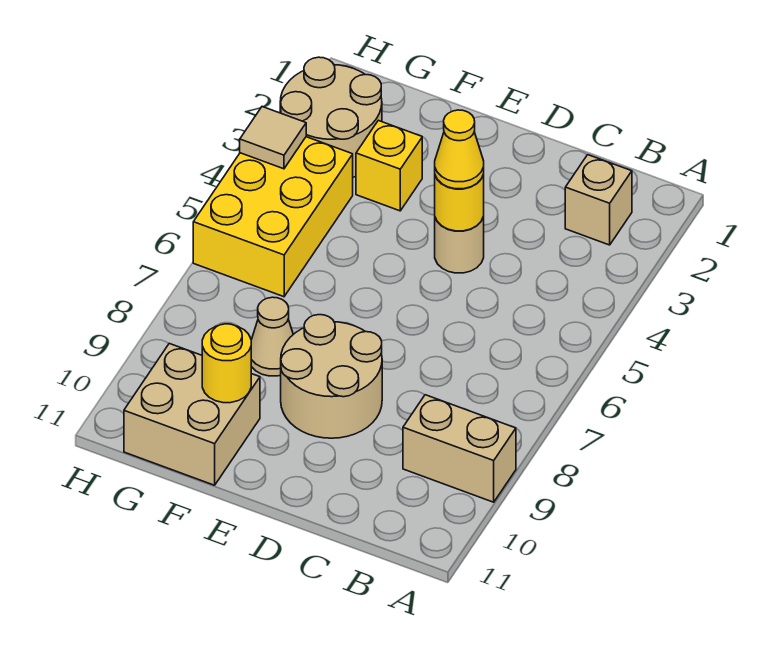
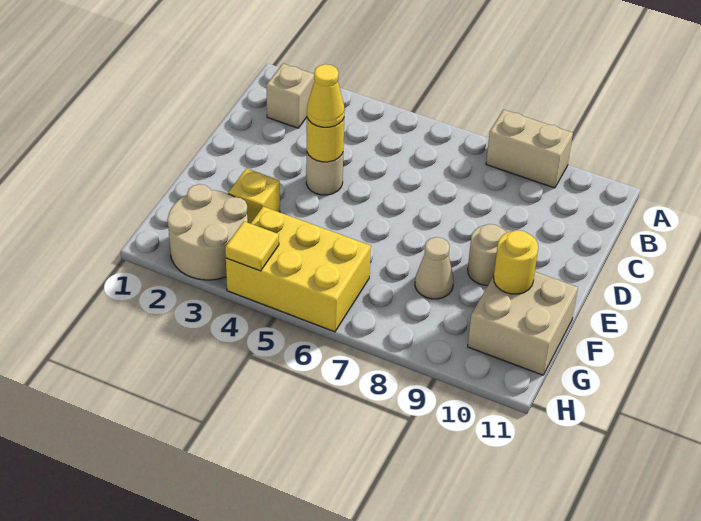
tan 1x2 brick [403,395,516,502] -> tan 1x2 brick turned to [486,110,573,188]
tan 2x2 round brick [281,315,382,438] -> tan 1x1 round brick [468,224,507,285]
tan 1x1 tile [240,107,306,169] -> yellow 1x1 tile [225,221,279,271]

